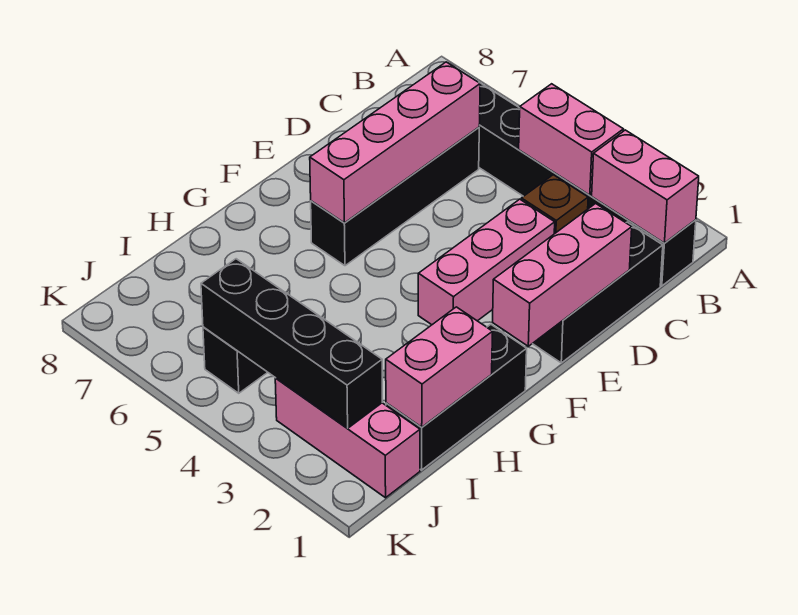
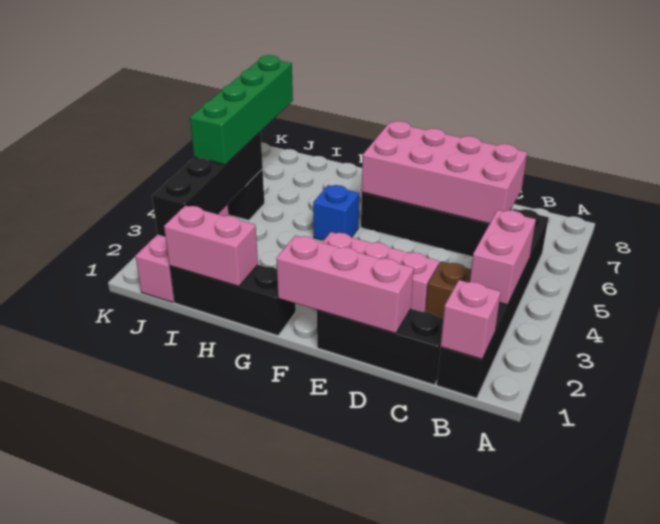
pink 1x2 brick [592,130,699,243] -> pink 1x1 brick [441,280,501,359]
pink 1x4 brick [310,62,480,223] -> pink 2x4 brick [362,121,527,224]
none -> blue 1x1 brick [313,185,359,240]
none -> green 1x4 brick [190,55,293,165]

